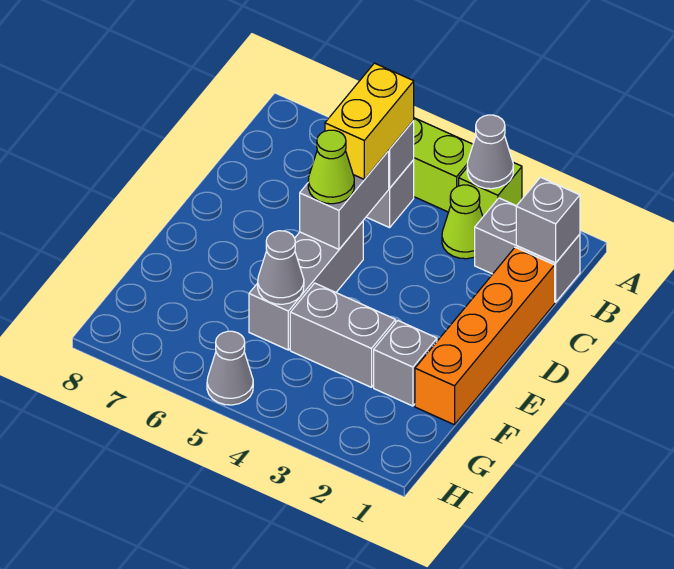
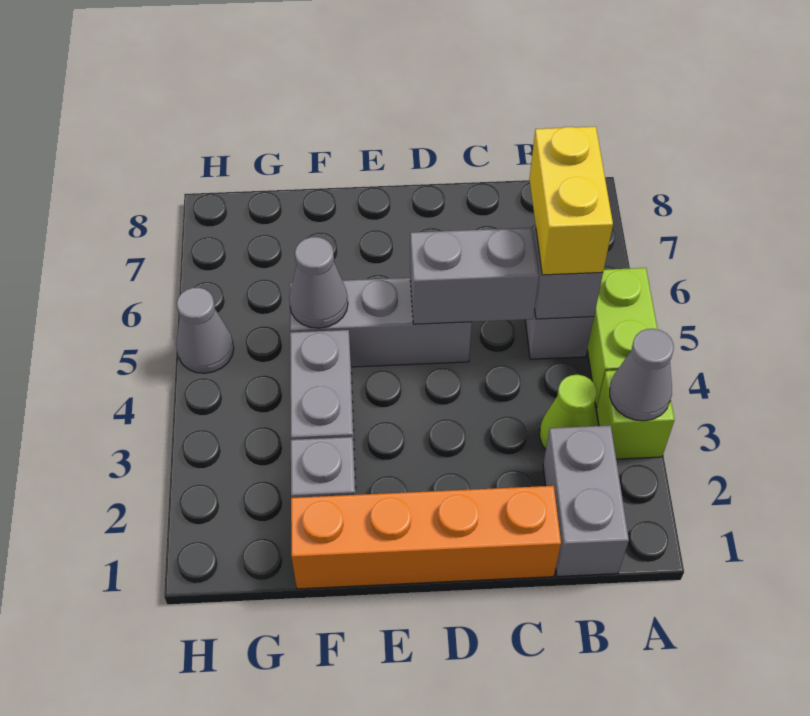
grey 1x1 brick [516,177,580,263] -> none
yellow 1x2 brick [325,63,414,179] -> yellow 1x2 brick turned to [529,127,613,275]
lime 1x1 cone [308,130,354,204] -> none

